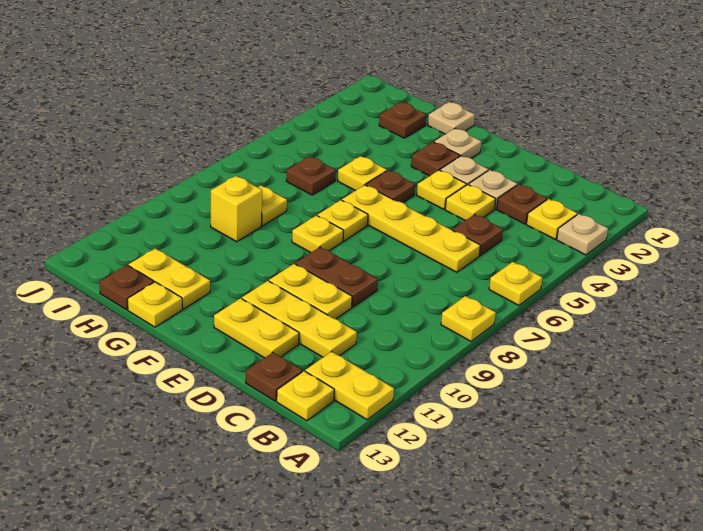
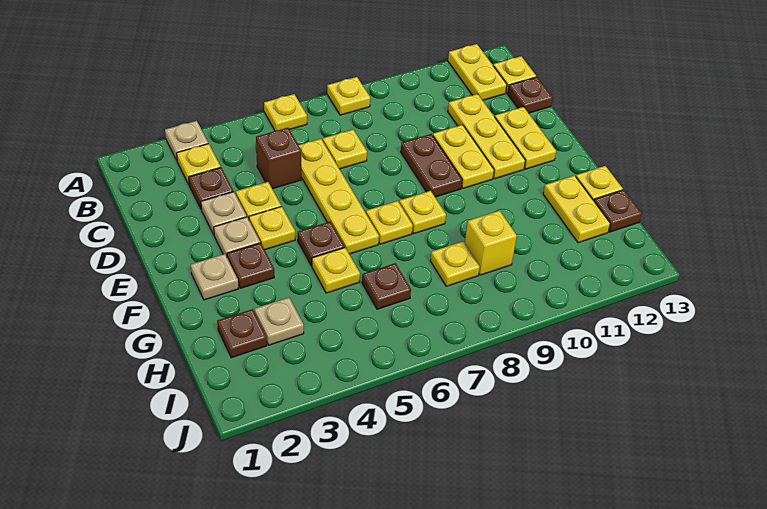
brown 1x1 plate [453,214,503,256] -> brown 1x1 brick [256,128,301,189]
none -> yellow 1x1 plate [323,130,367,169]
tan 1x1 plate [428,102,475,134] -> tan 1x1 plate moved to [255,298,304,345]

